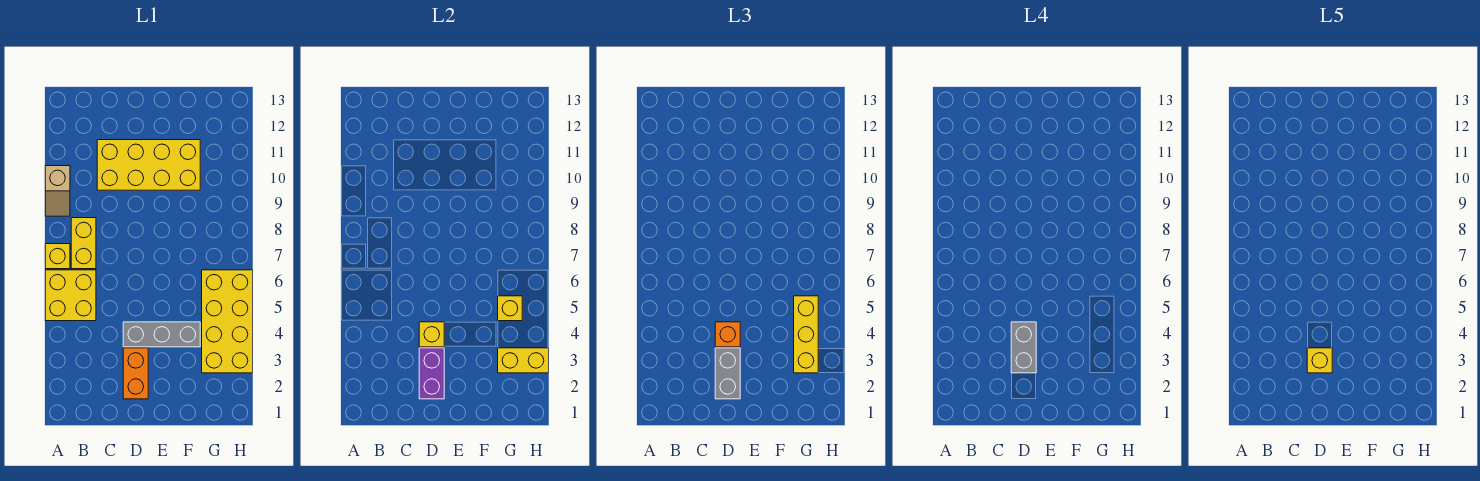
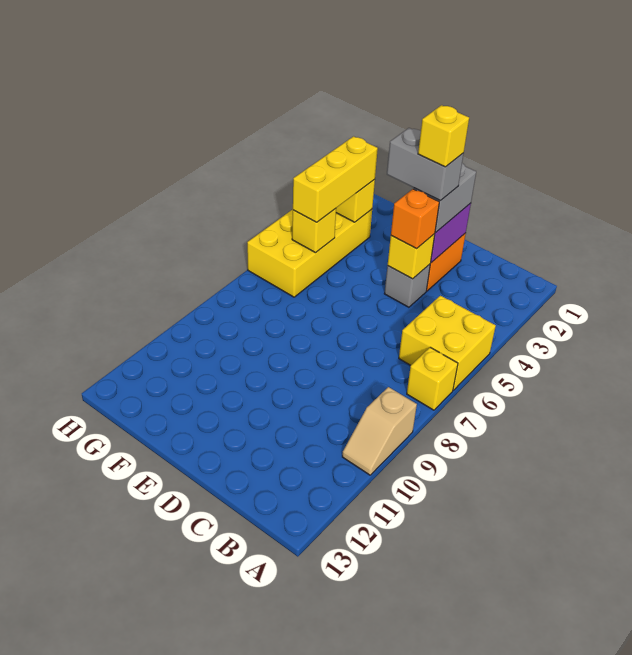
tan 1x2 slope [45,166,70,216] -> tan 1x2 slope turned to [342,387,417,475]
yellow 1x2 brick [71,218,96,269] -> none
yellow 2x4 brick [97,140,200,190] -> none
grey 1x2 brick [1011,322,1036,373] -> grey 1x2 brick turned to [387,128,464,200]
grey 1x3 brick [123,322,200,347] -> grey 1x1 brick [384,264,430,307]

